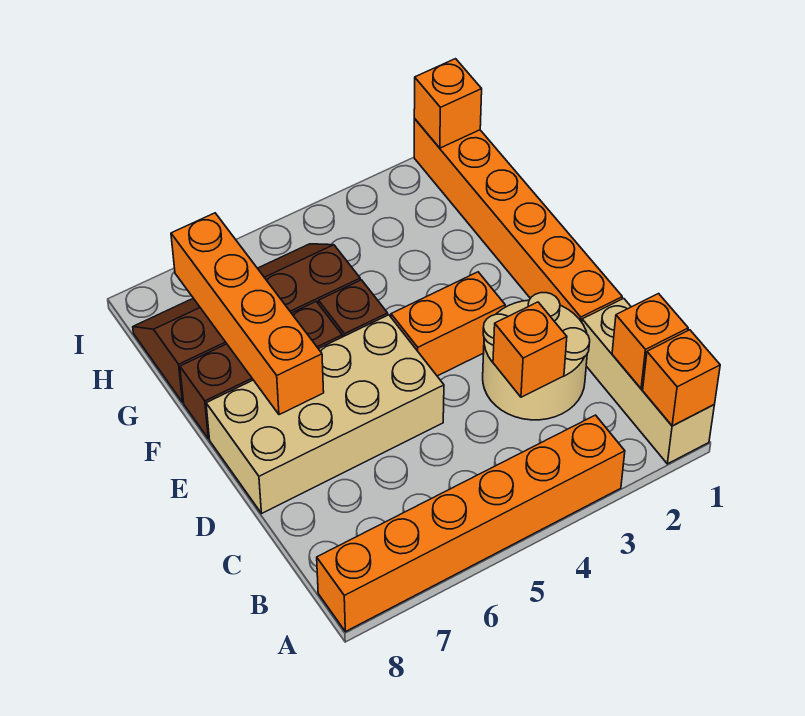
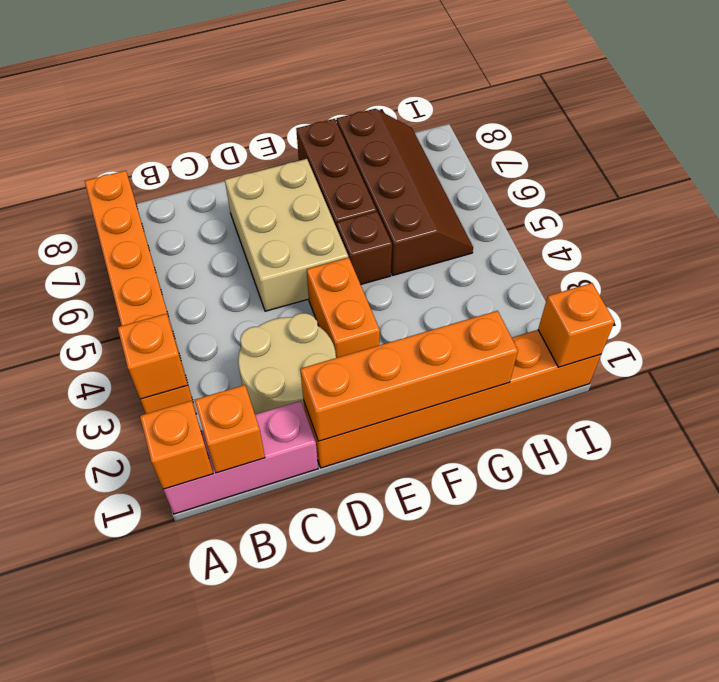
tan 1x3 brick [582,299,714,464] -> pink 1x3 brick [163,401,318,514]
orange 1x1 brick [493,302,567,397] -> orange 1x1 brick moved to [118,314,188,399]
tan 2x4 brick [206,315,444,513] -> tan 2x3 brick [225,159,348,311]
orange 1x4 brick [171,213,324,415] -> orange 1x4 brick moved to [300,311,518,441]

